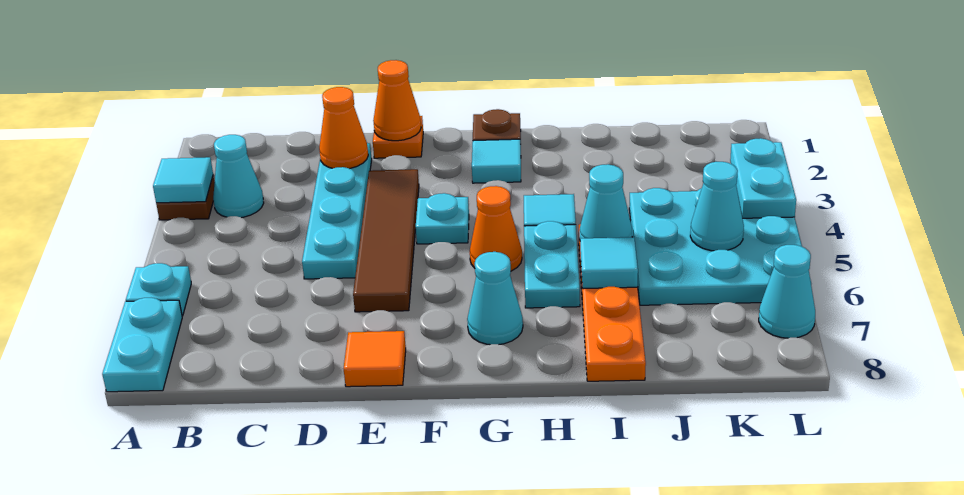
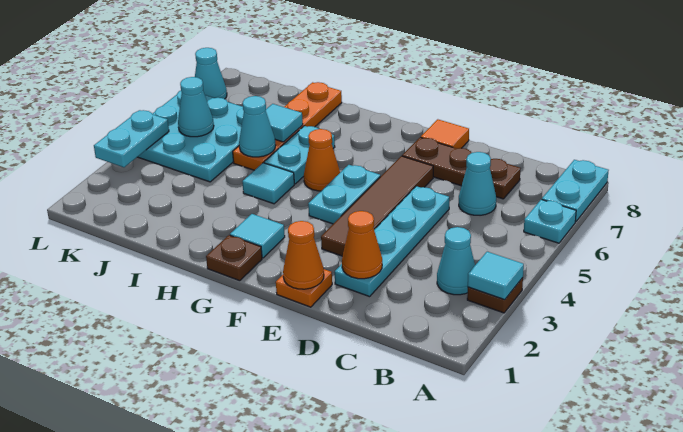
none -> brown 1x3 plate [402,137,520,199]
cyan 1x1 plate [416,193,469,244] -> cyan 1x2 plate [308,165,380,224]
cyan 1x1 cone [467,252,523,345] -> cyan 1x1 cone moved to [459,152,496,215]

